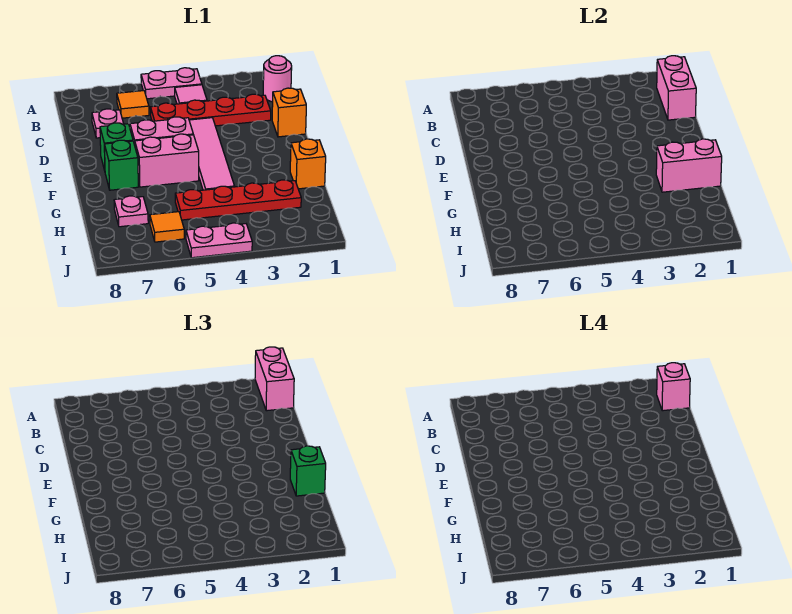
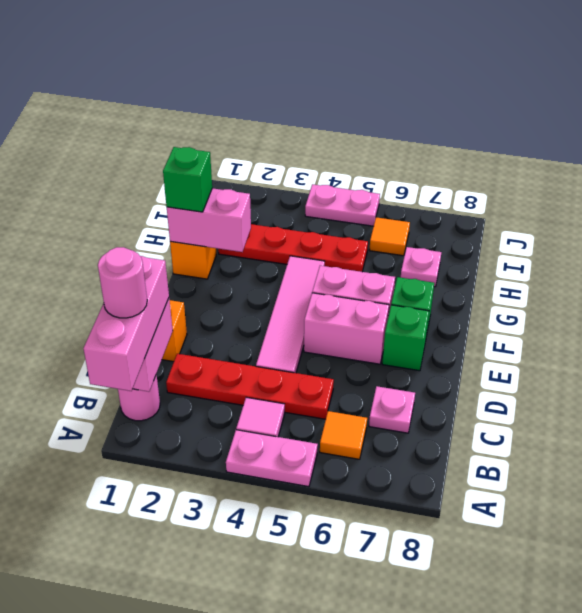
pink 1x2 brick [255,347,294,411] -> pink 1x3 brick [83,256,169,391]
pink 1x1 brick [657,363,690,411] -> pink 1x1 round brick [98,247,147,318]

